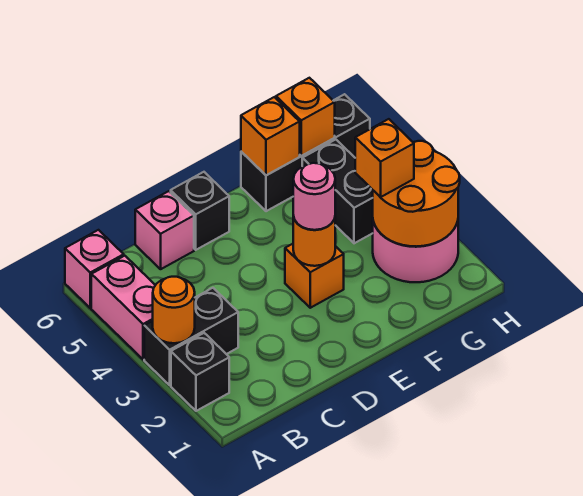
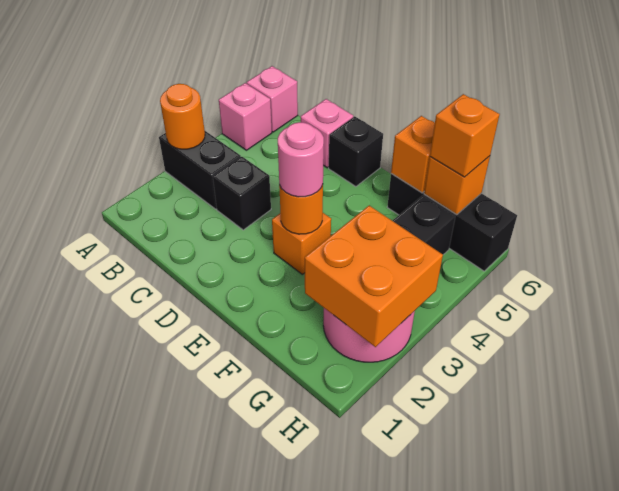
black 1x1 brick [171,333,229,411] -> black 1x1 brick moved to [213,157,271,230]
pink 1x2 brick [91,256,155,360] -> pink 1x1 brick [219,83,272,150]
orange 2x2 round brick [373,141,460,246] -> orange 2x2 brick [305,206,443,347]
orange 1x1 brick [355,119,414,197] -> orange 1x1 brick moved to [430,94,500,177]

